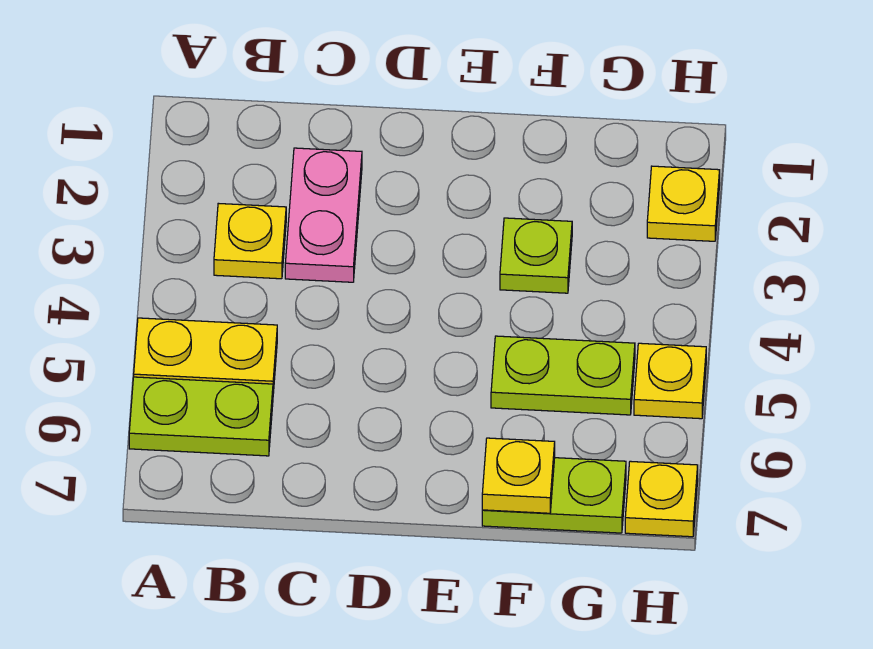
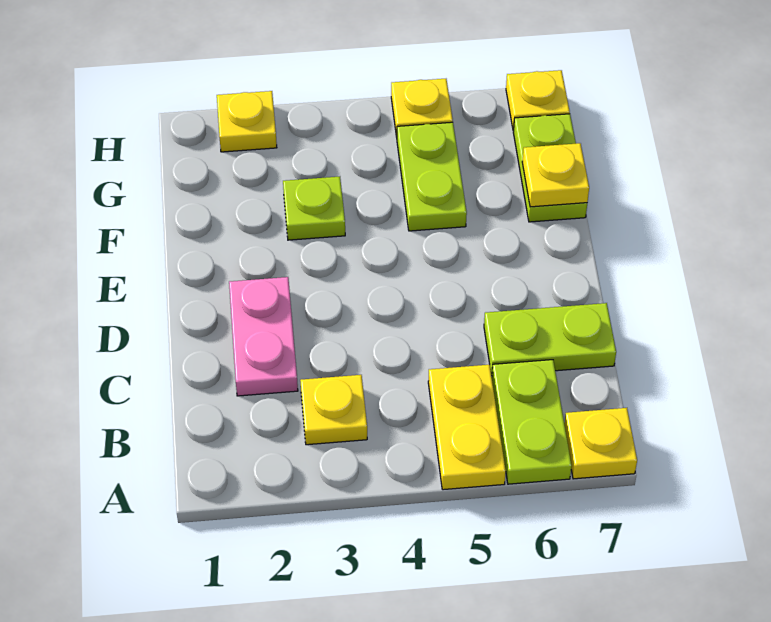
none -> yellow 1x1 plate [564,408,637,479]
pink 1x2 plate [285,148,362,282] -> pink 1x2 plate turned to [229,277,298,396]
none -> lime 1x2 plate [484,303,616,376]

